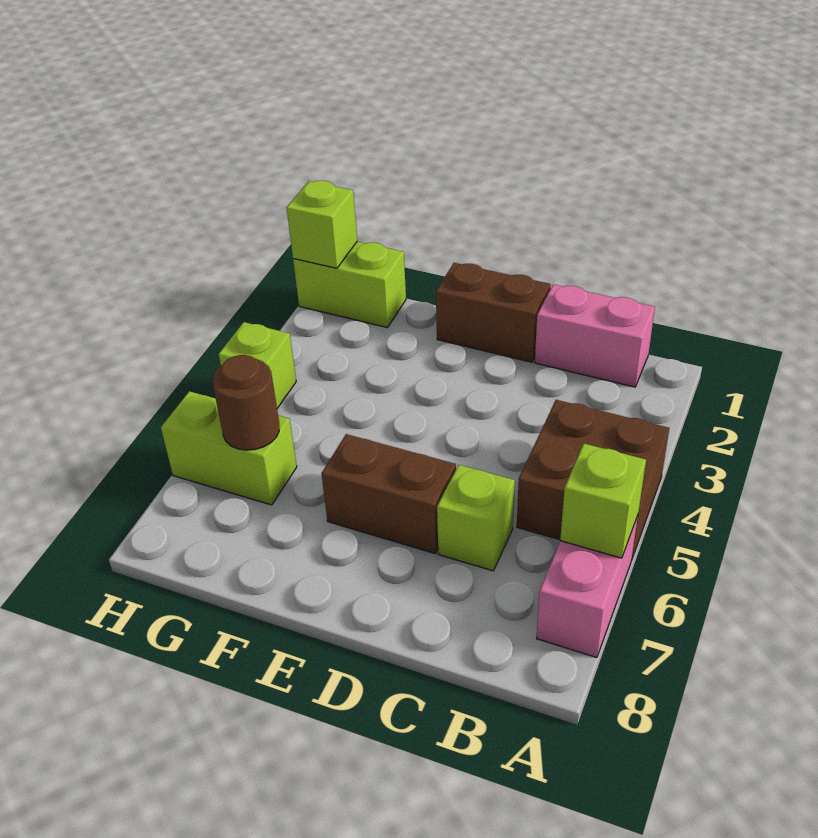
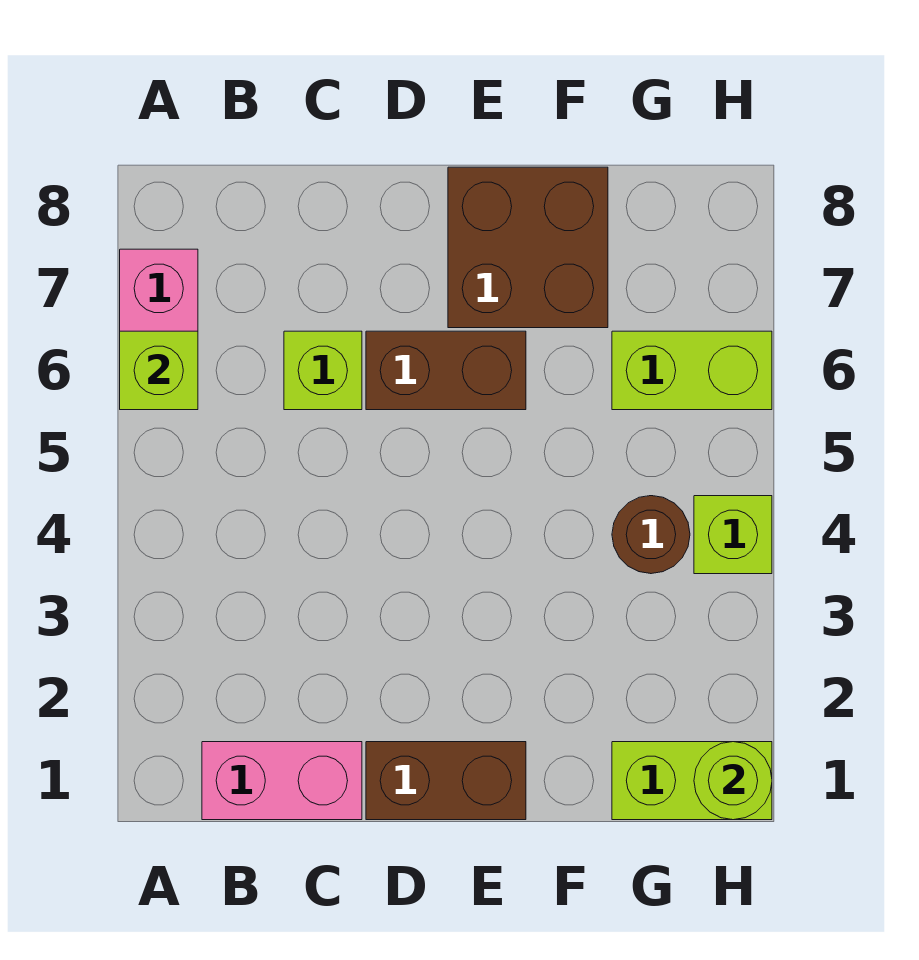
brown 2x2 brick [517,400,669,560] -> brown 2x2 brick moved to [448,167,608,328]
brown 1x1 round brick [212,355,279,450] -> brown 1x1 round brick moved to [612,496,690,574]
lime 1x1 brick [287,181,357,268] -> lime 1x1 round brick [694,742,772,820]

